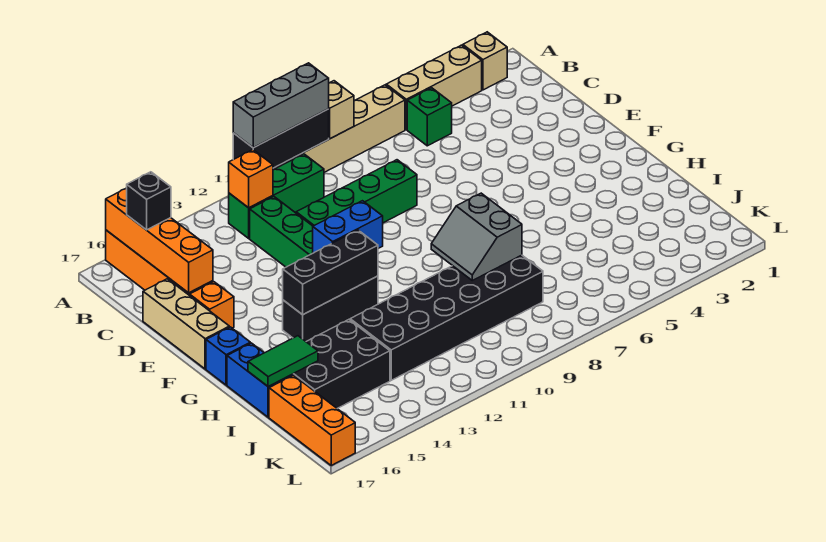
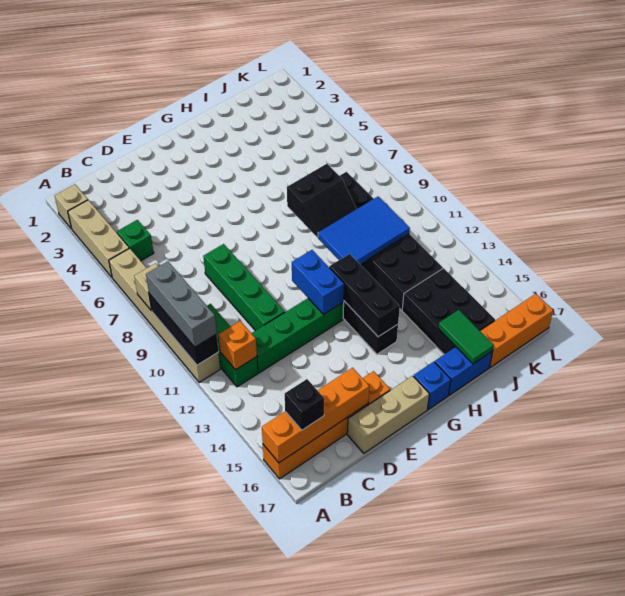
grey 2x2 slope [431,193,522,280] -> black 2x2 slope [287,164,356,237]
none -> blue 2x3 tile [318,197,410,264]

